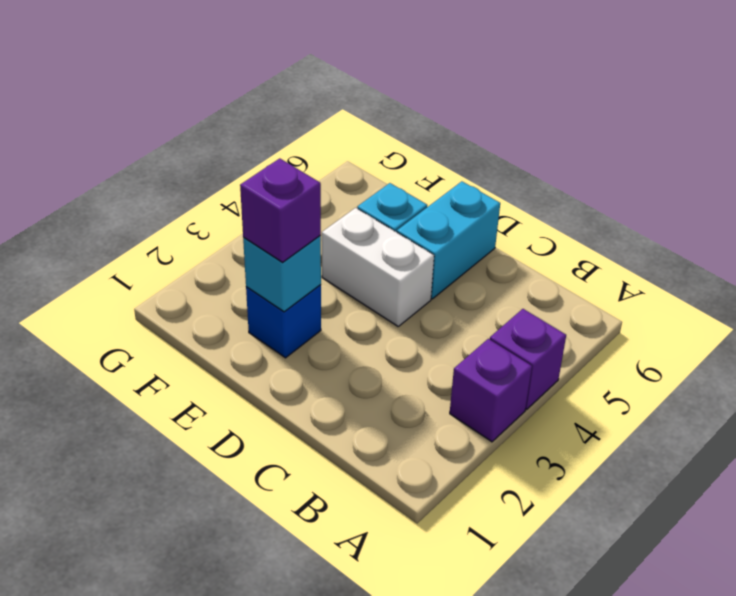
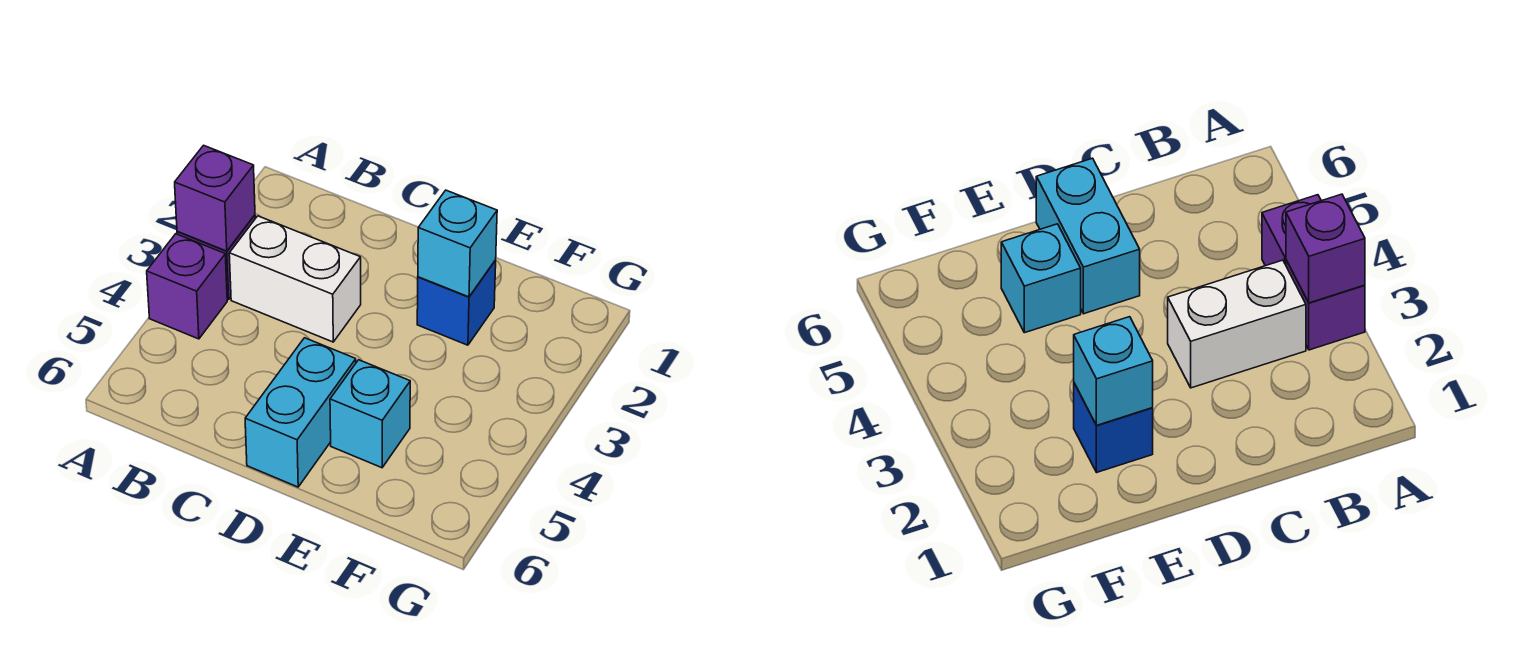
white 1x2 brick [322,208,434,326] -> white 1x2 brick moved to [229,216,361,342]
purple 1x1 brick [240,158,321,262] -> purple 1x1 brick moved to [175,145,255,251]

